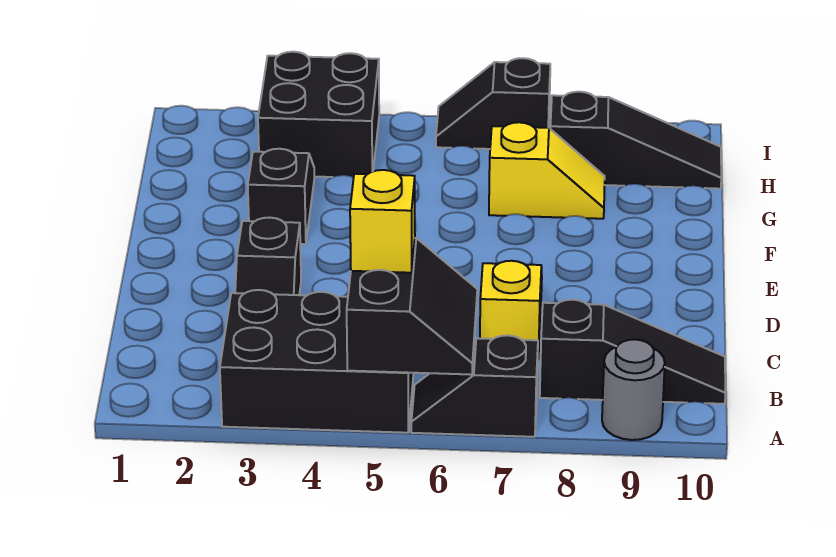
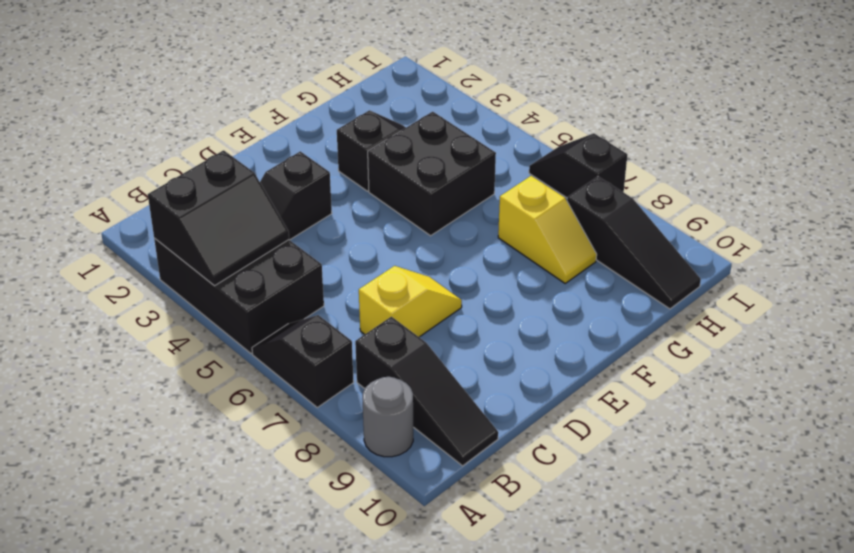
black 2x2 slope [347,238,477,375] -> black 2x2 slope moved to [148,150,289,286]
yellow 1x1 brick [350,170,415,273] -> none
black 2x2 brick [258,52,379,177] -> black 2x2 brick moved to [368,112,496,236]

